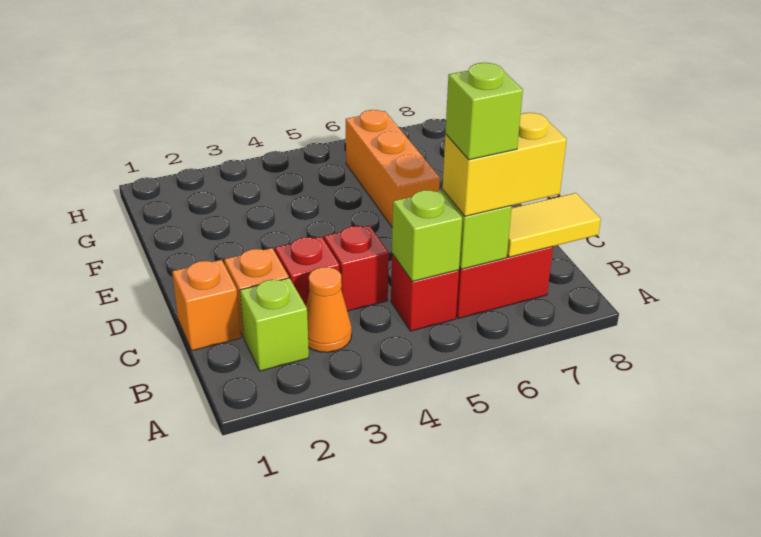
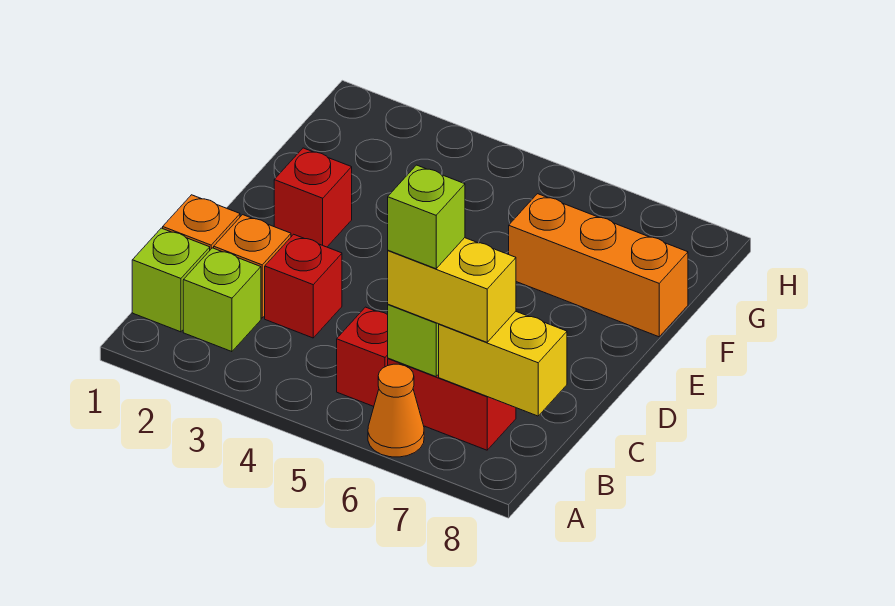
orange 1x1 cone [306,267,352,352] -> orange 1x1 cone moved to [368,364,424,457]
lime 1x1 brick [392,190,462,281] -> lime 1x1 brick moved to [132,228,210,332]
yellow 1x2 tile [507,193,601,257] -> yellow 1x2 brick [439,311,567,416]
red 1x1 brick [324,225,389,311] -> red 1x1 brick moved to [274,148,352,247]
orange 1x3 brick [346,110,440,227] -> orange 1x3 brick turned to [509,194,688,337]

